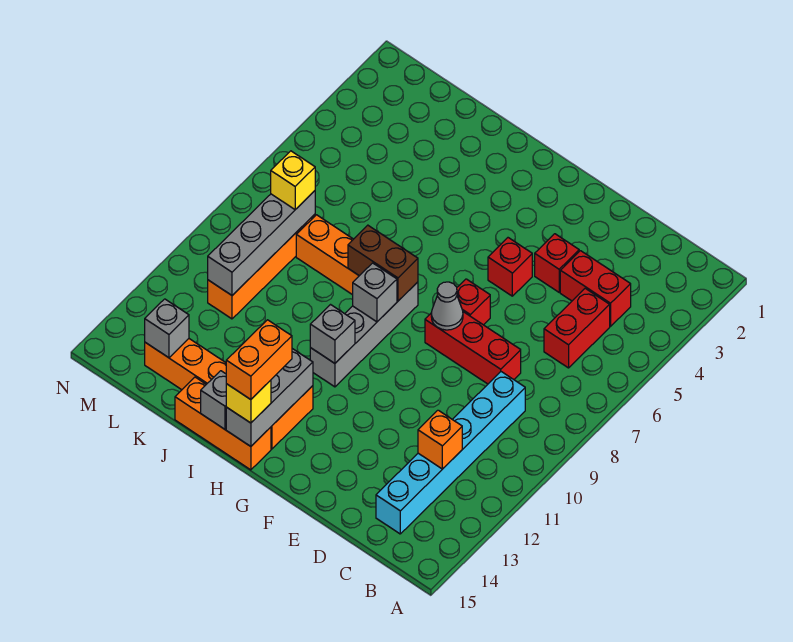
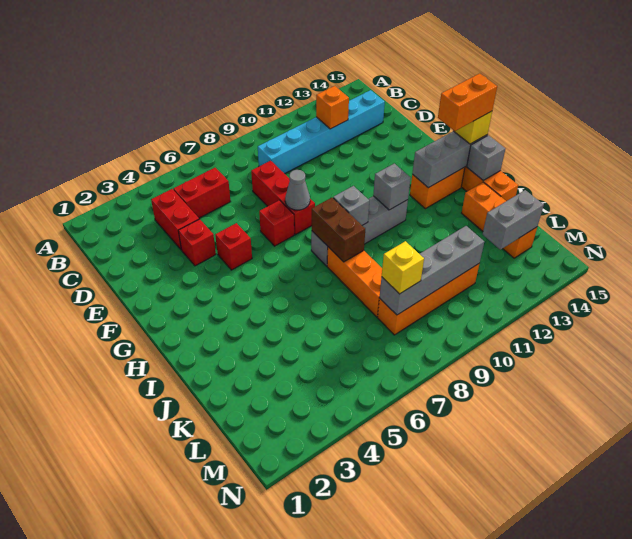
grey 1x1 brick [145,299,189,358] -> grey 1x2 brick [483,190,544,250]

